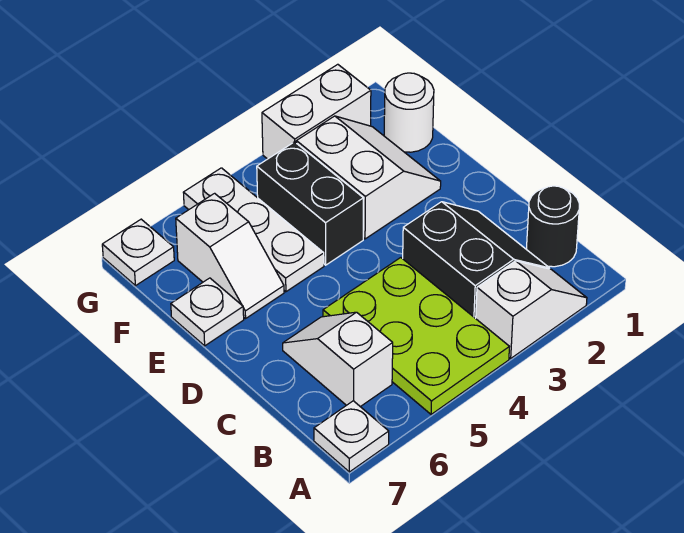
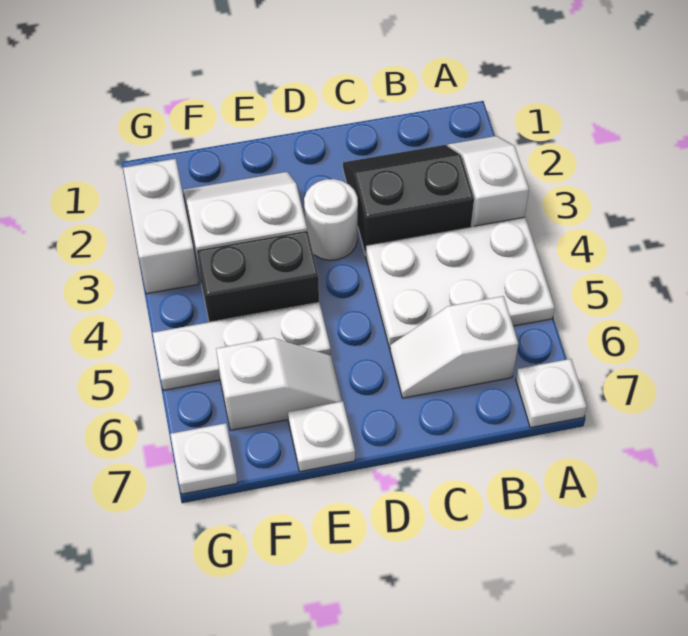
lime 2x3 plate [323,258,509,414] -> white 2x3 plate [366,217,555,349]
black 1x1 round brick [527,186,579,267] -> none
white 1x1 round brick [384,73,434,152] -> white 1x1 round brick moved to [304,179,358,260]

